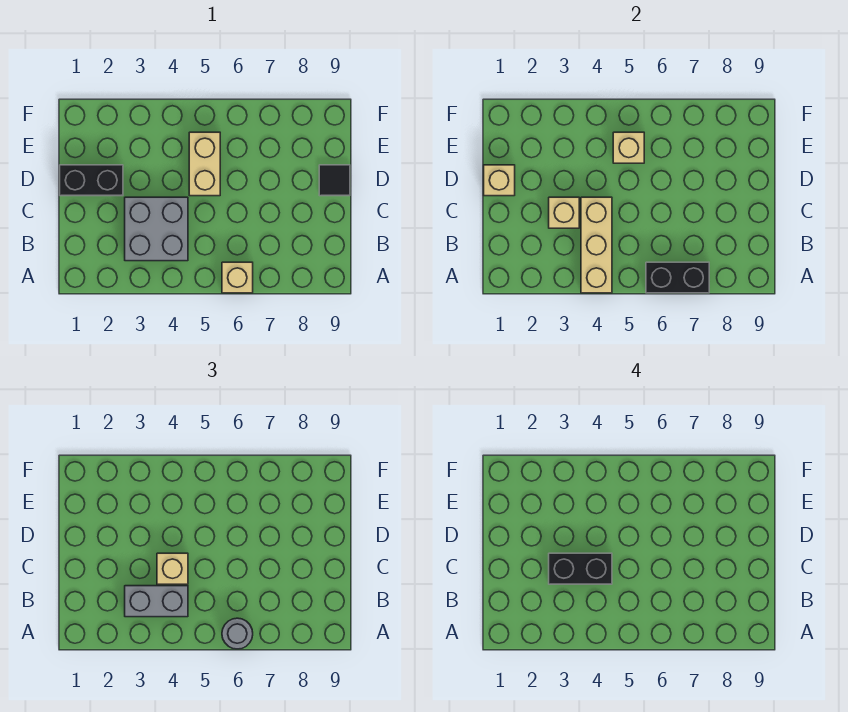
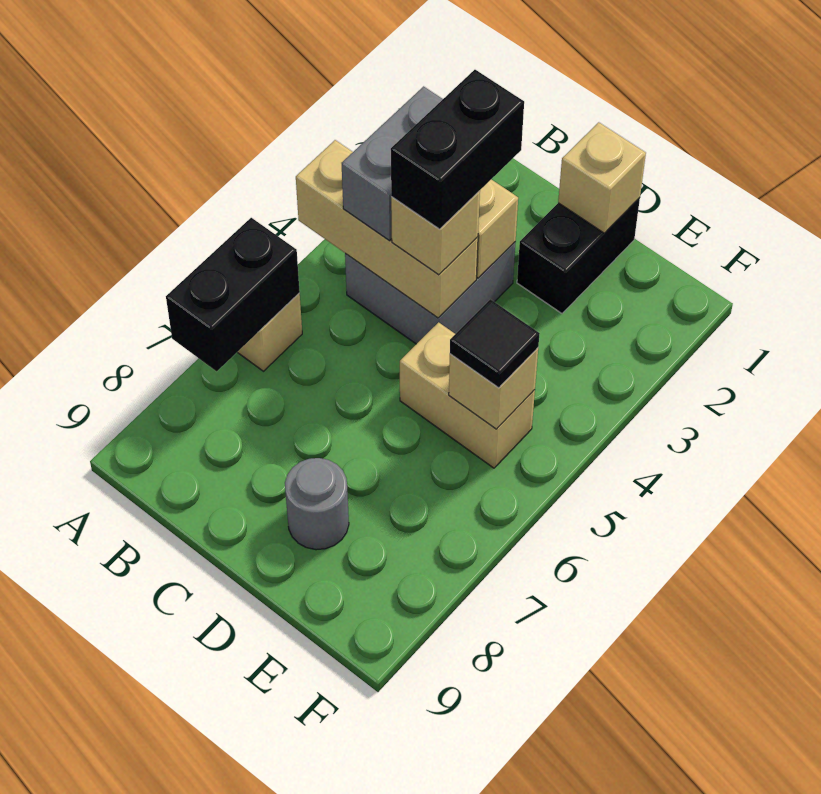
grey 1x1 round brick [222,618,253,649] -> grey 1x1 round brick moved to [285,458,349,550]
black 1x1 tile [319,165,350,196] -> black 1x1 tile moved to [450,299,540,388]

